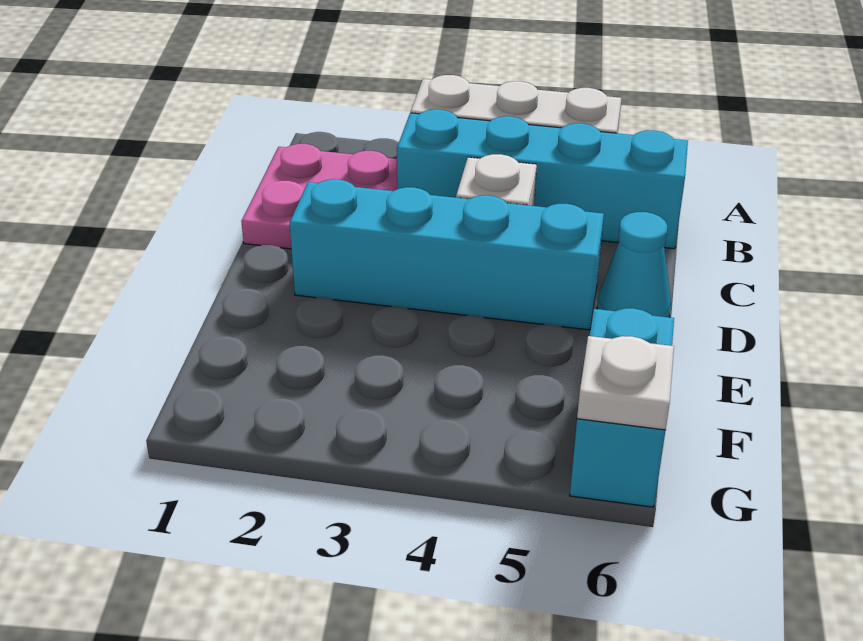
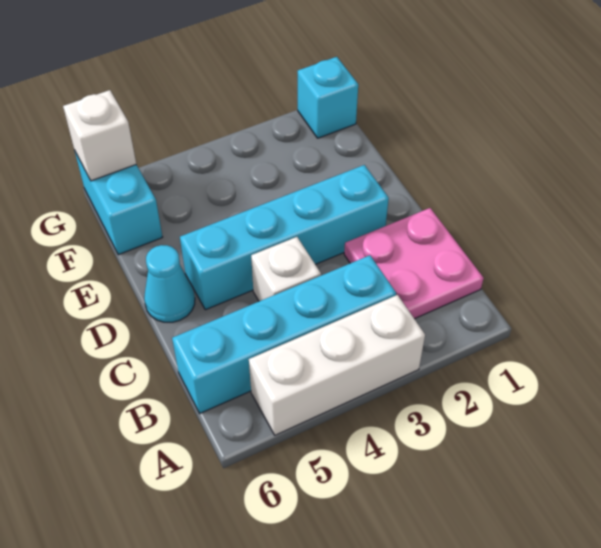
none -> cyan 1x1 brick [298,57,358,138]
white 1x1 plate [577,336,674,430] -> white 1x1 brick [63,90,136,181]

